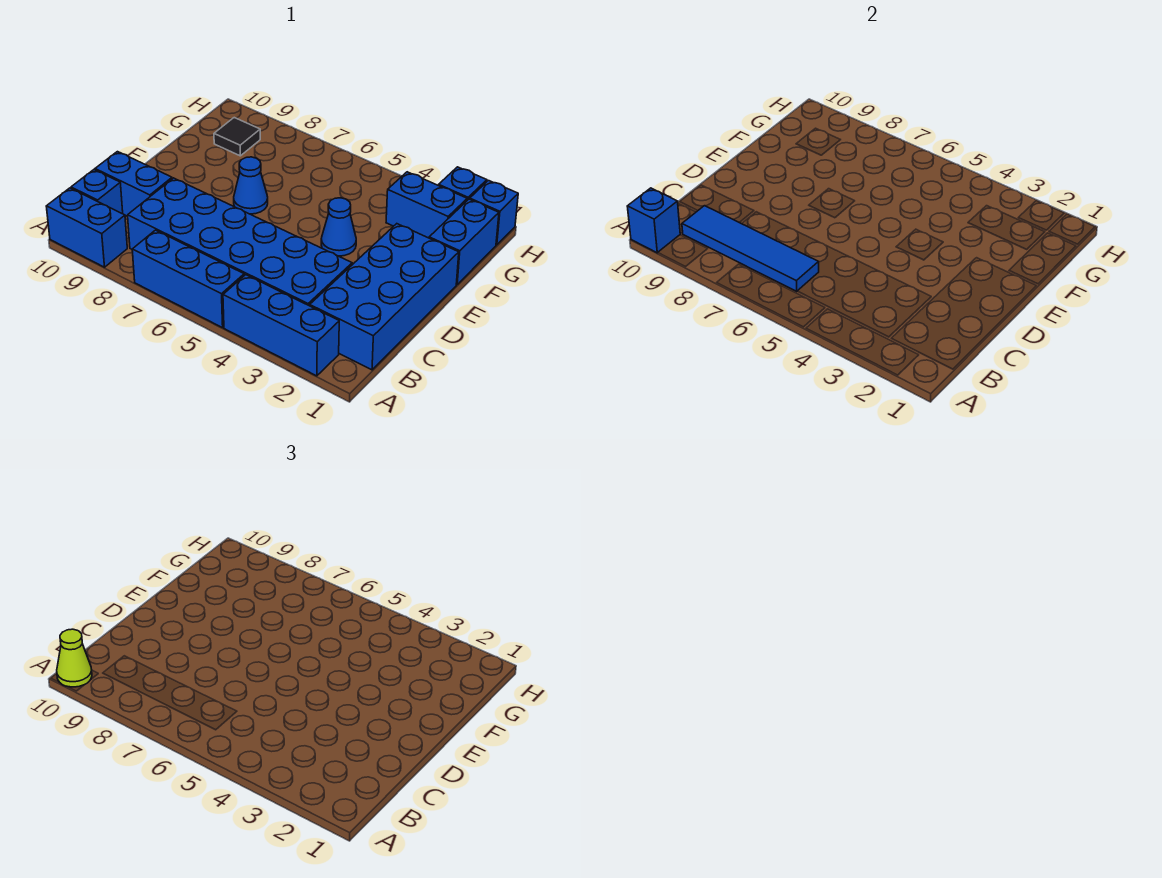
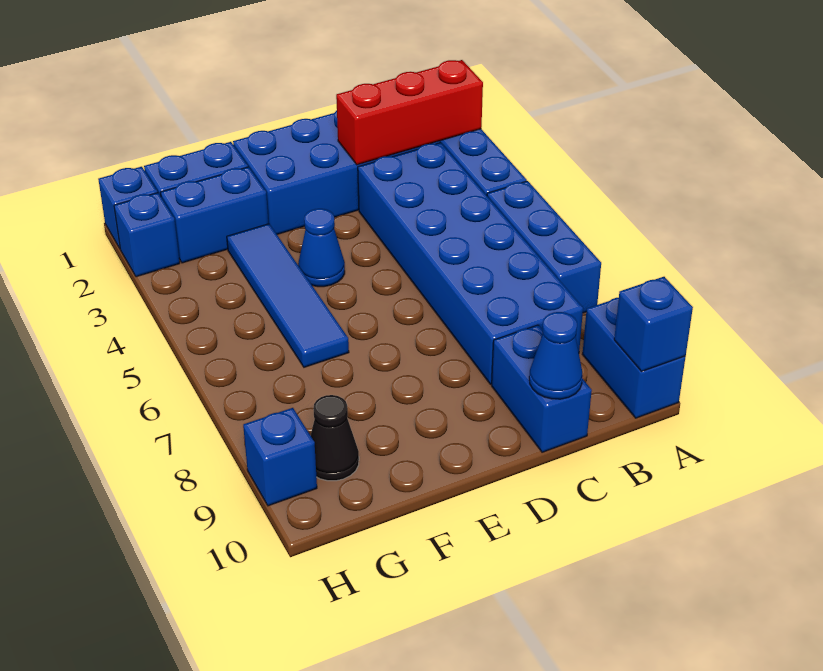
none -> red 1x3 brick [336,60,483,165]
lime 1x1 cone [57,629,92,687] -> none
blue 1x4 tile [682,206,819,291] -> blue 1x4 tile moved to [227,224,349,367]
blue 1x1 brick [71,170,123,214] -> blue 1x1 brick moved to [243,408,317,506]
blue 1x1 cone [234,157,268,214] -> blue 1x1 cone moved to [529,312,583,399]
blue 1x2 brick [386,172,467,238] -> blue 1x2 brick turned to [161,167,269,263]
black 1x1 tile [214,118,260,156] -> black 1x1 cone [311,395,359,481]

